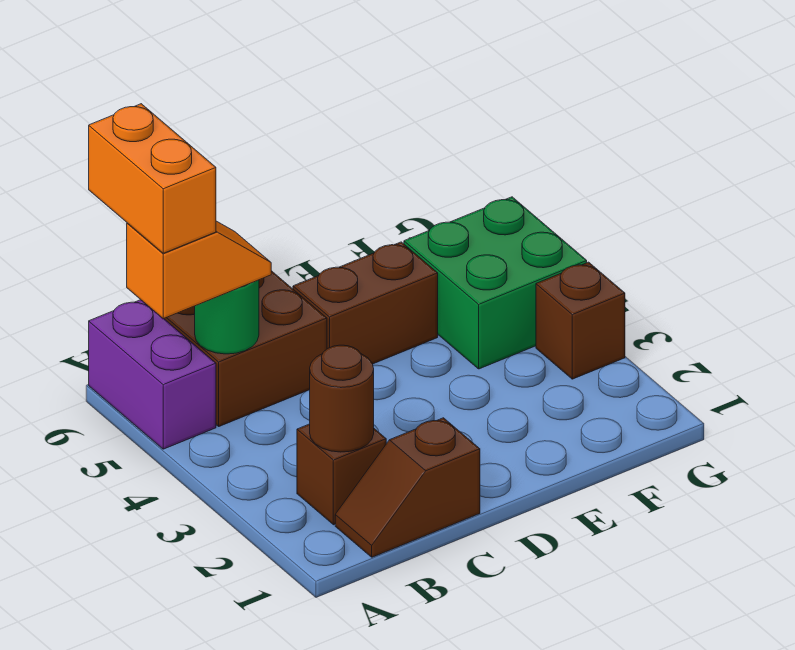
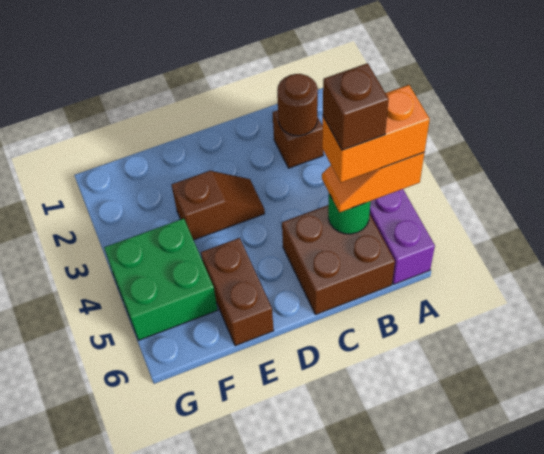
orange 1x2 brick [89,104,216,253] -> orange 1x2 brick turned to [322,85,430,182]
brown 1x2 slope [335,418,480,557] -> brown 1x2 slope moved to [172,171,265,240]
brown 1x2 brick [293,242,438,364] -> brown 1x2 brick turned to [201,238,274,346]
brown 1x1 brick [536,262,625,379] -> brown 1x1 brick moved to [323,63,389,150]

